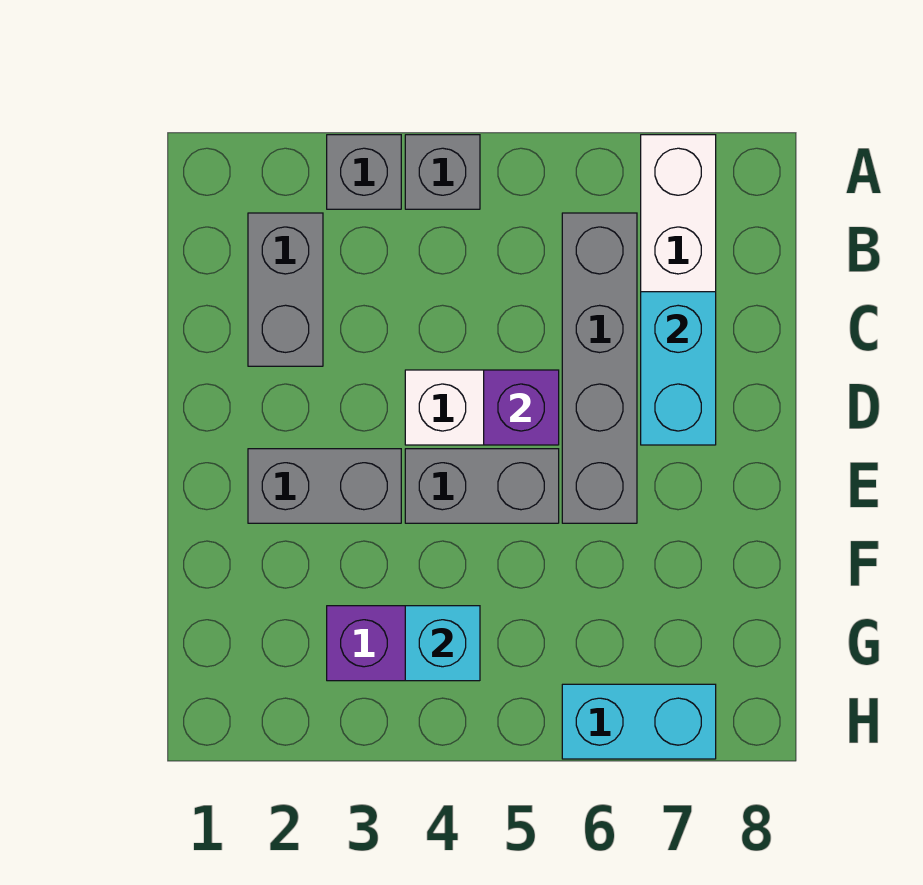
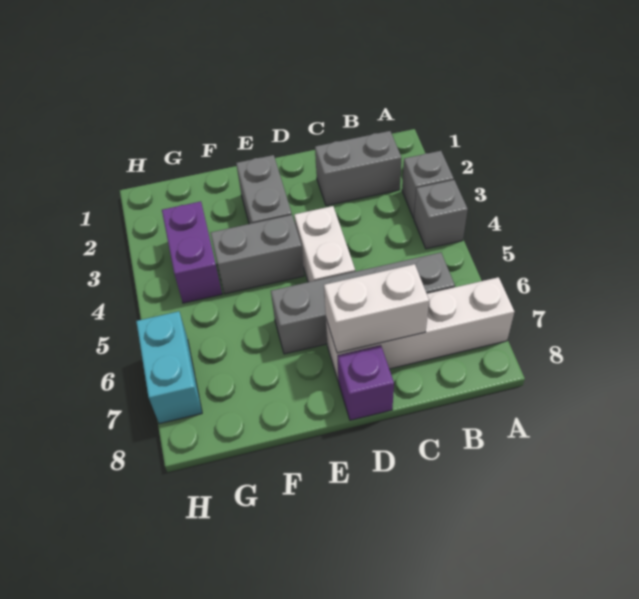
cyan 1x2 brick [641,292,716,445] -> white 1x2 brick [324,264,429,353]
purple 1x1 brick [484,370,559,445] -> purple 1x1 brick moved to [338,345,394,420]
grey 1x2 brick [405,449,559,523] -> grey 1x2 brick turned to [211,215,304,294]
cyan 1x1 brick [405,606,480,681] -> none

